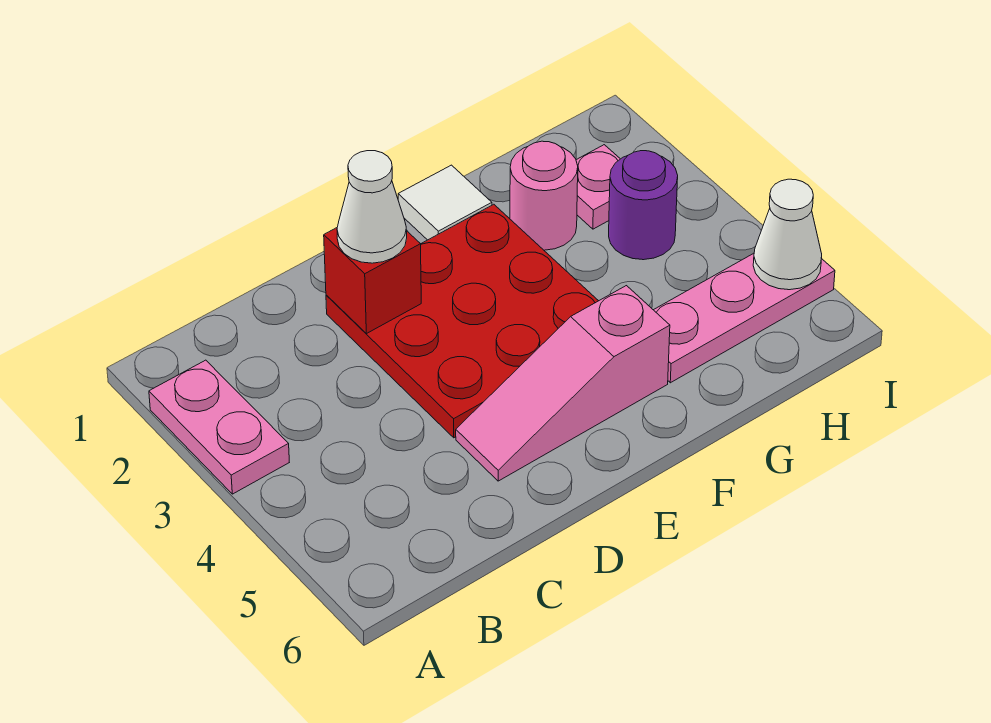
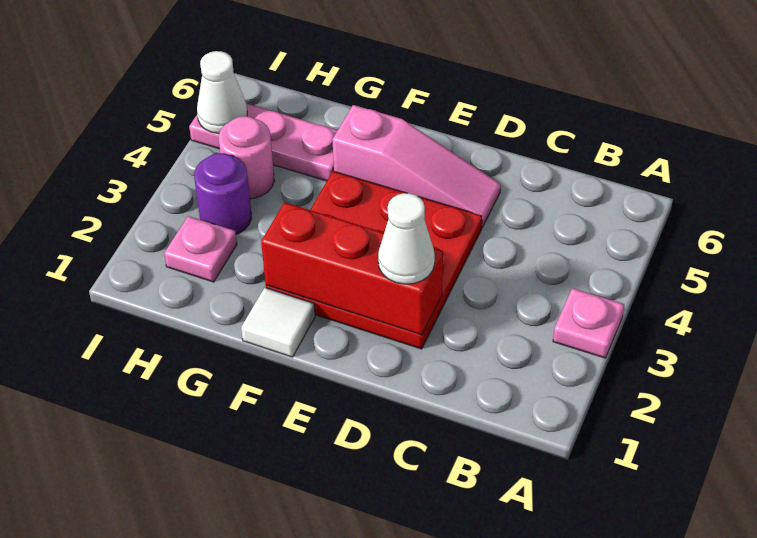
pink 1x2 plate [149,360,289,494] -> pink 1x1 plate [553,288,624,358]
red 1x1 brick [324,228,421,334] -> red 1x3 brick [261,202,443,335]
pink 1x1 round brick [510,141,578,250] -> pink 1x1 round brick moved to [219,116,274,199]

